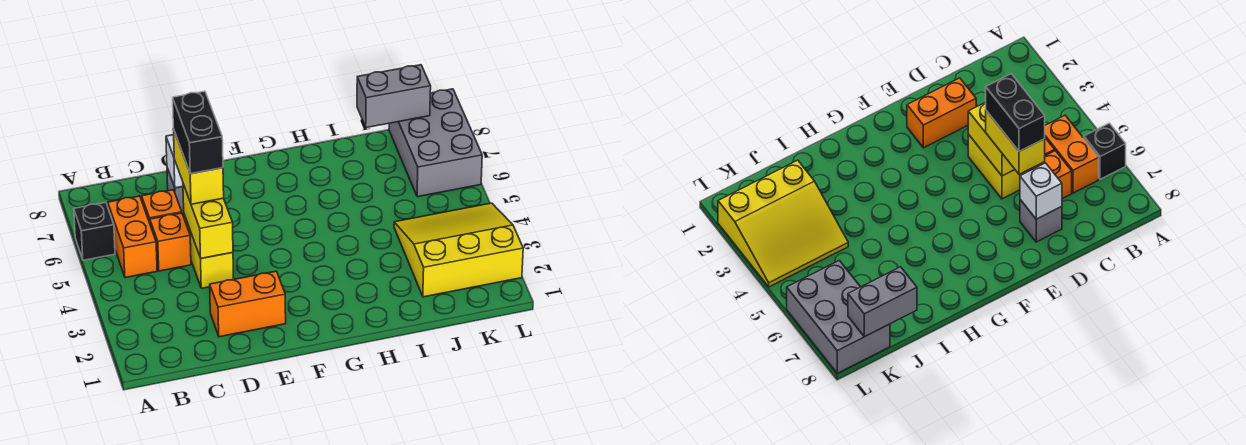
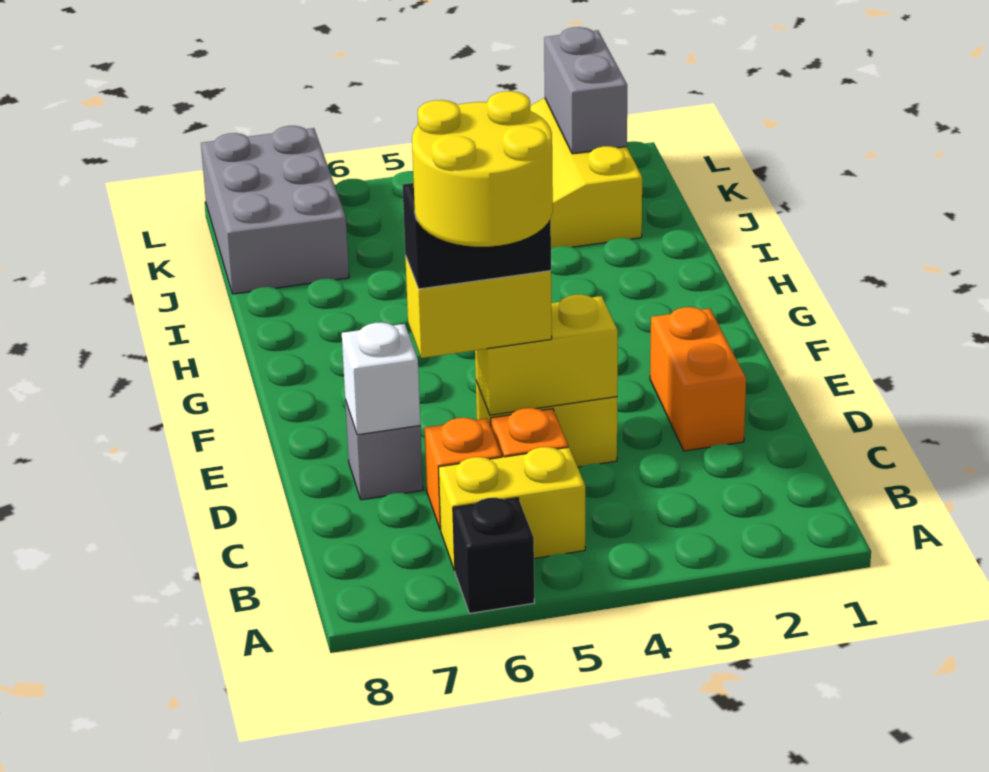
orange 1x2 brick [108,196,157,278] -> yellow 1x2 brick [438,447,585,571]
none -> yellow 2x2 round brick [412,91,553,247]
grey 1x2 brick [357,65,431,128] -> grey 1x2 brick moved to [544,27,627,154]
grey 2x3 brick [389,89,482,197] -> grey 2x3 brick turned to [201,126,349,294]

